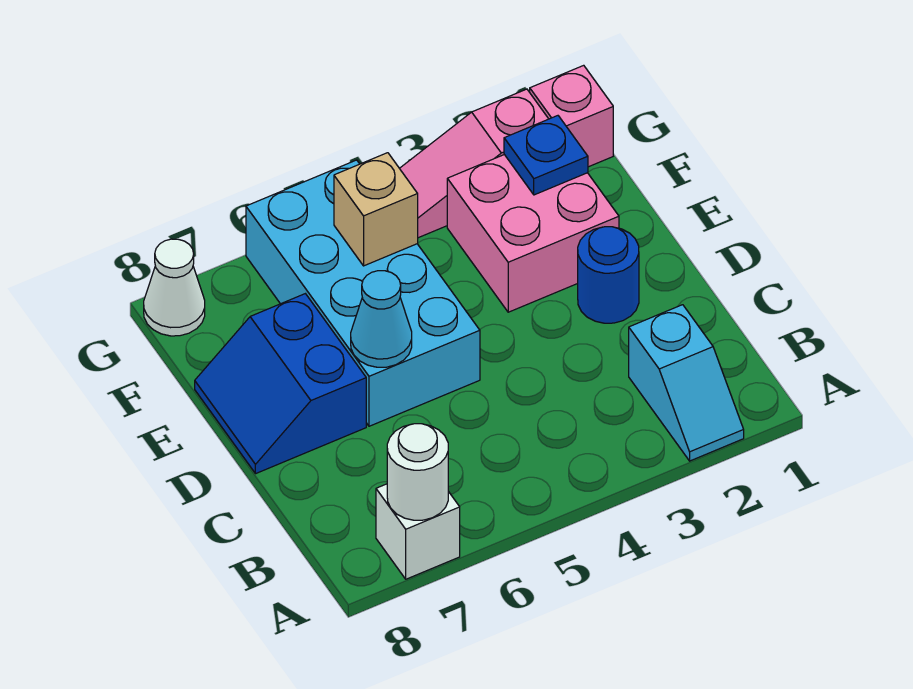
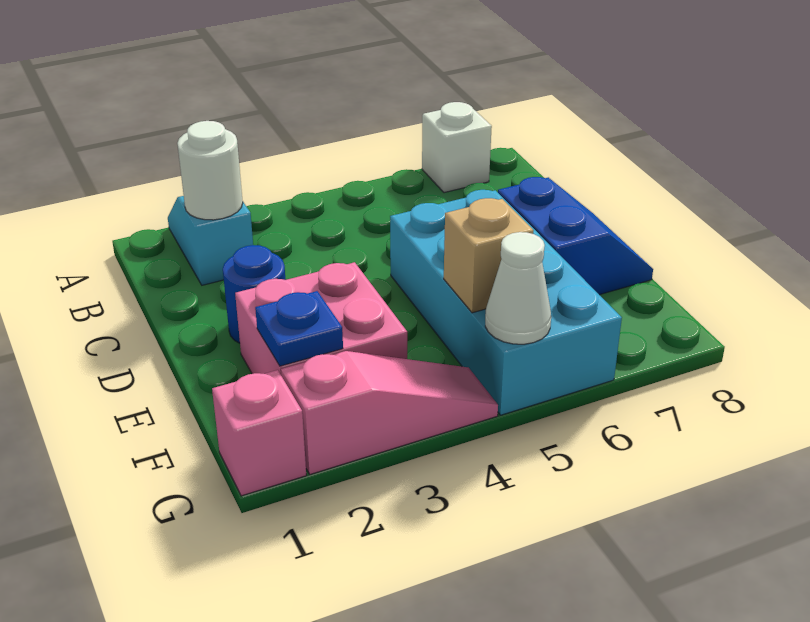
white 1x1 round brick [387,424,448,520] -> white 1x1 round brick moved to [177,121,243,220]
cyan 1x1 cone [351,271,412,367] -> none
white 1x1 cone [144,239,205,336] -> white 1x1 cone moved to [485,232,551,344]

